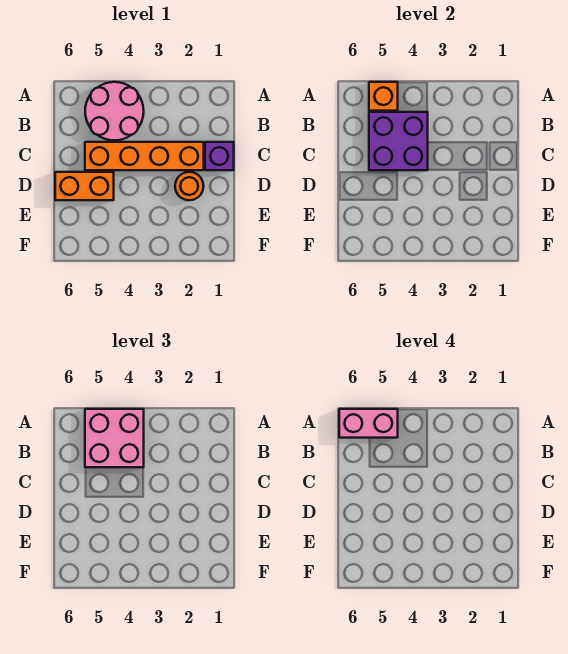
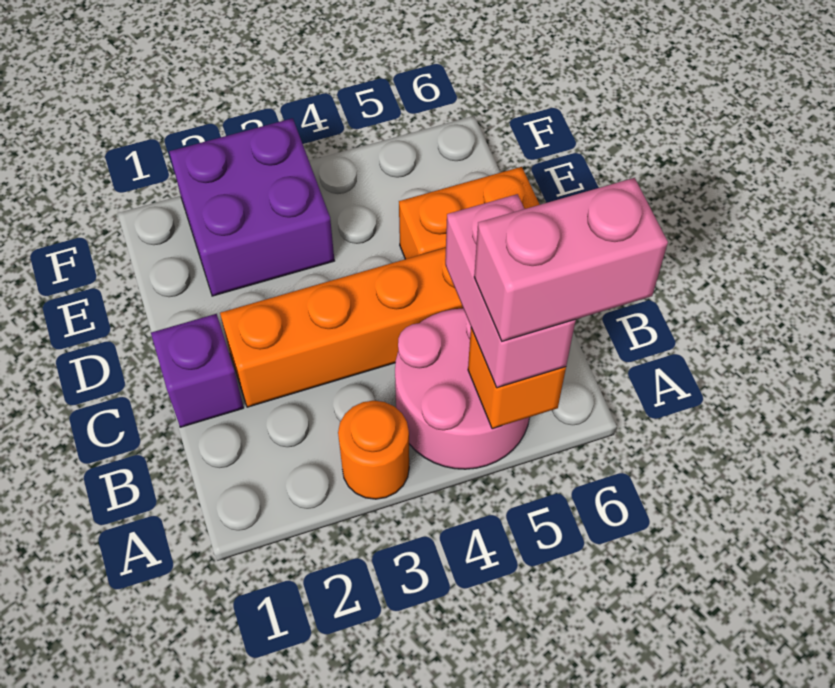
pink 2x2 brick [85,409,144,467] -> pink 1x2 brick [445,194,576,388]
purple 2x2 brick [369,112,428,170] -> purple 2x2 brick moved to [169,118,334,296]
orange 1x1 round brick [175,172,204,200] -> orange 1x1 round brick moved to [338,401,409,499]

